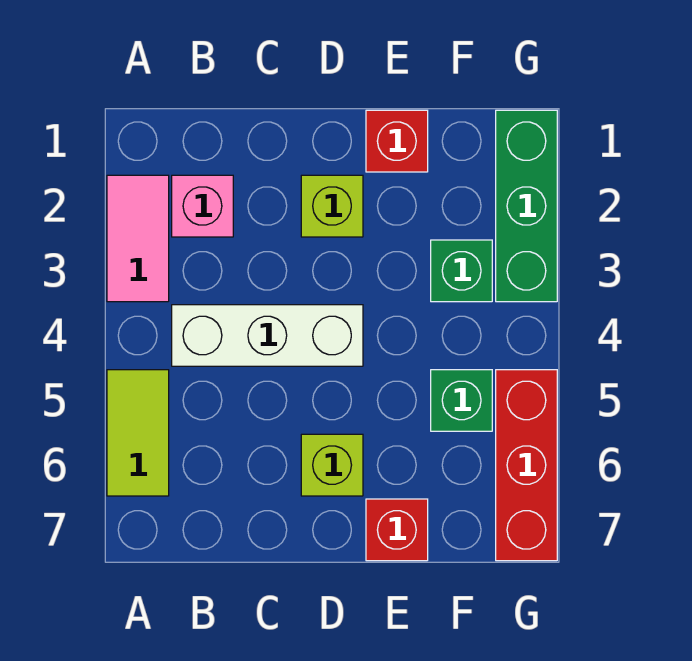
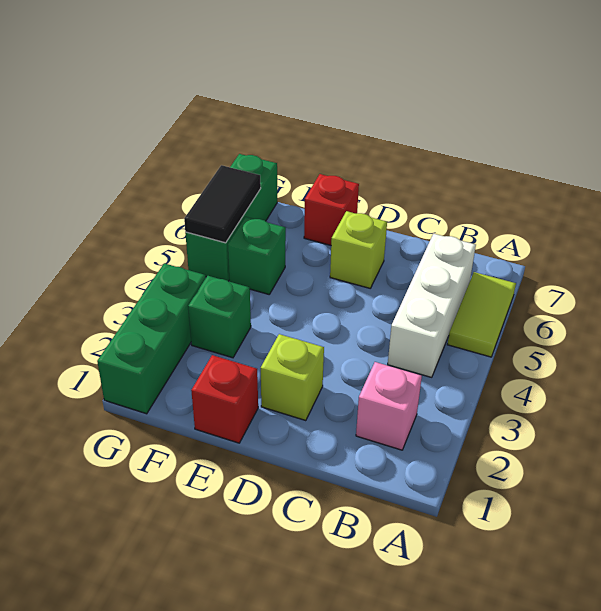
pink 1x2 tile [107,175,169,302] -> none
white 1x3 brick [172,305,363,366] -> white 1x3 brick turned to [388,234,476,377]
red 1x3 brick [496,370,557,561] -> green 1x3 brick [185,154,277,281]
none -> black 1x2 tile [184,165,261,243]

